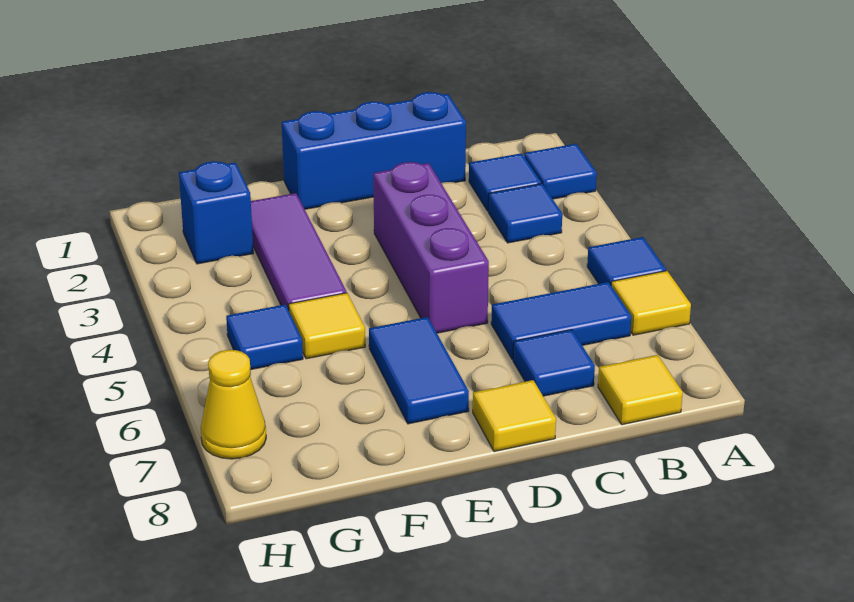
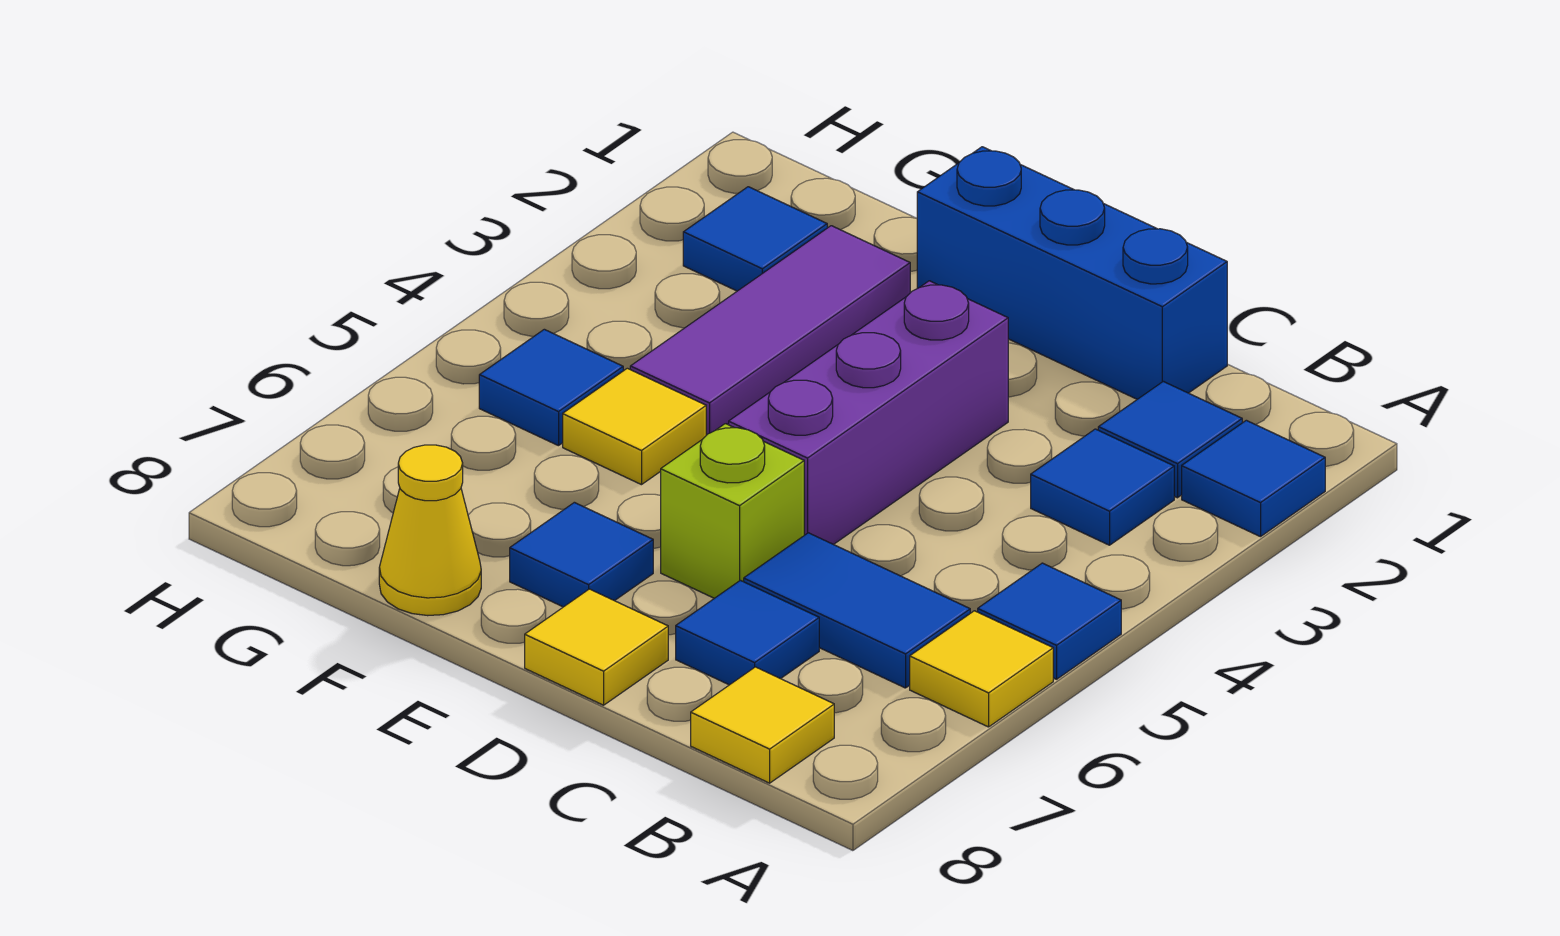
none -> lime 1x1 brick [661,424,804,598]
blue 1x2 tile [369,317,469,424] -> blue 1x1 tile [510,502,653,607]
blue 1x1 brick [179,161,253,264] -> blue 1x1 tile [683,187,827,291]
yellow 1x1 cone [201,350,266,459] -> yellow 1x1 cone moved to [379,445,481,616]

